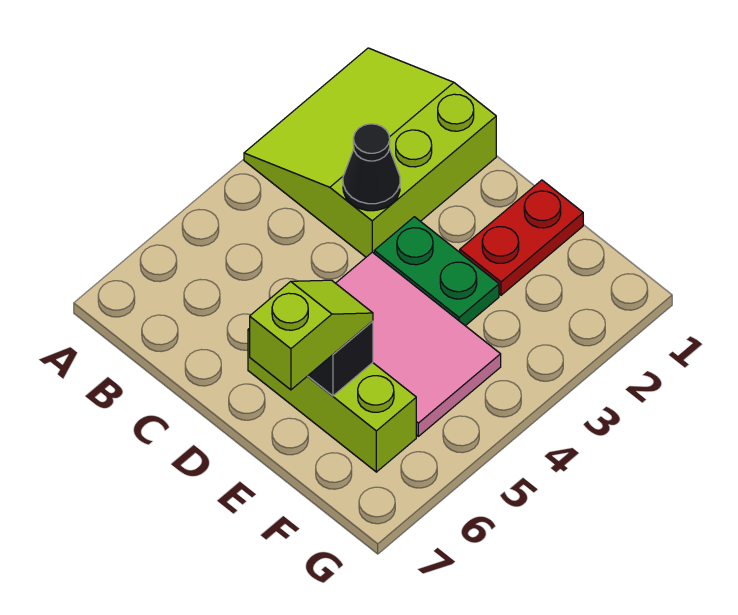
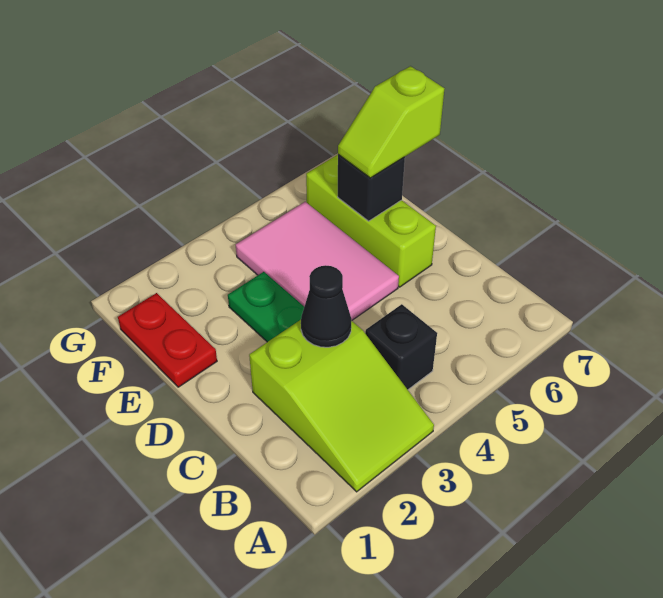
lime 3x3 slope [244,48,496,257] -> lime 2x3 slope [249,320,434,492]
none -> black 1x1 brick [365,304,437,390]
red 1x2 plate [460,180,583,295] -> red 1x2 plate turned to [118,293,217,387]

